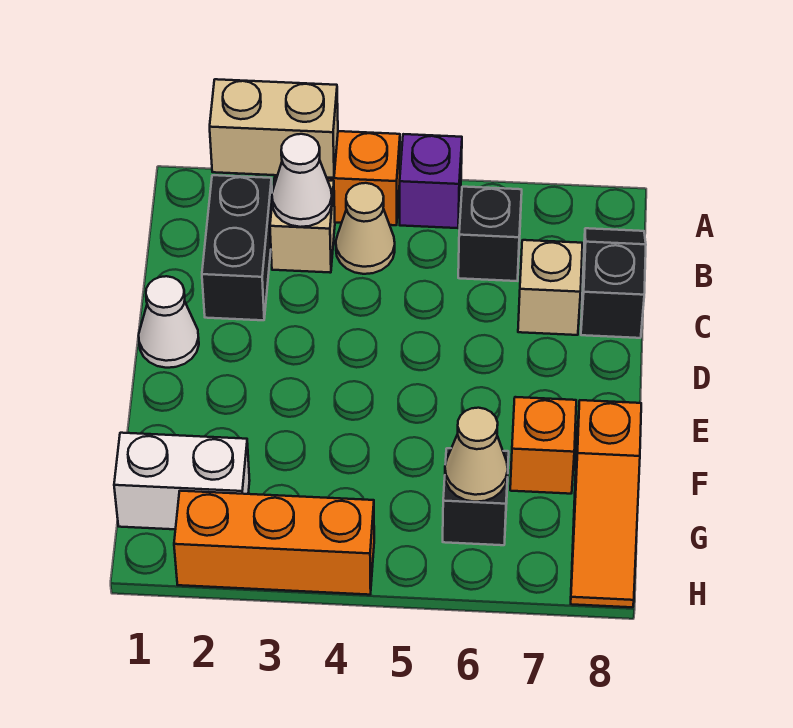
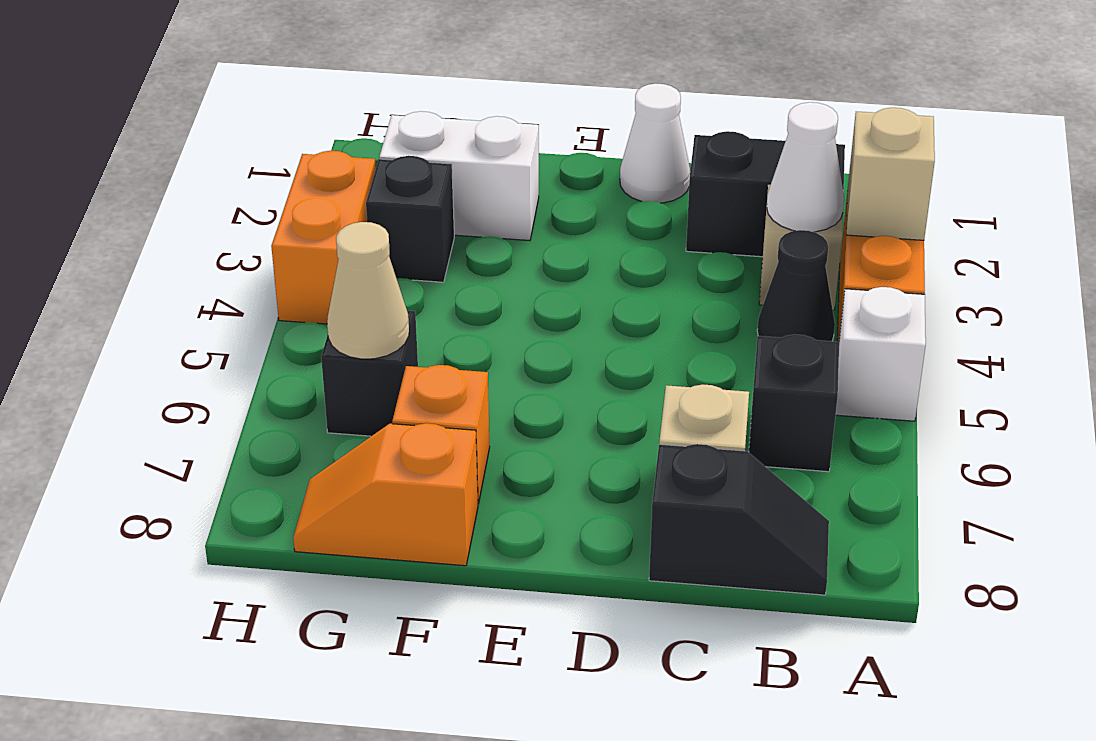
tan 1x2 brick [210,79,338,178] -> tan 1x1 brick [846,108,935,240]
purple 1x1 brick [400,134,462,228] -> white 1x1 brick [836,287,926,421]
tan 1x1 cone [336,183,395,274] -> black 1x1 cone [757,230,835,341]
orange 1x3 slope [571,400,641,607] -> orange 1x2 slope [293,423,478,566]
white 1x2 brick [114,433,250,529] -> white 1x2 brick turned to [379,111,539,241]
none -> black 1x1 brick [366,156,454,282]
orange 1x3 brick [174,491,374,595] -> orange 1x2 brick [271,151,376,324]

